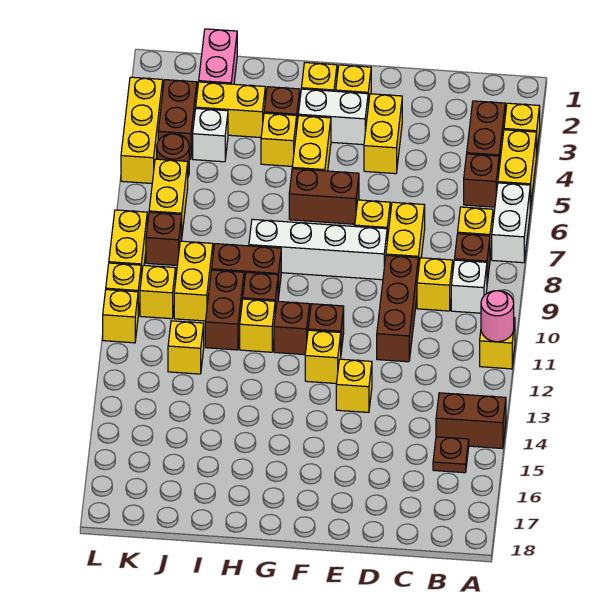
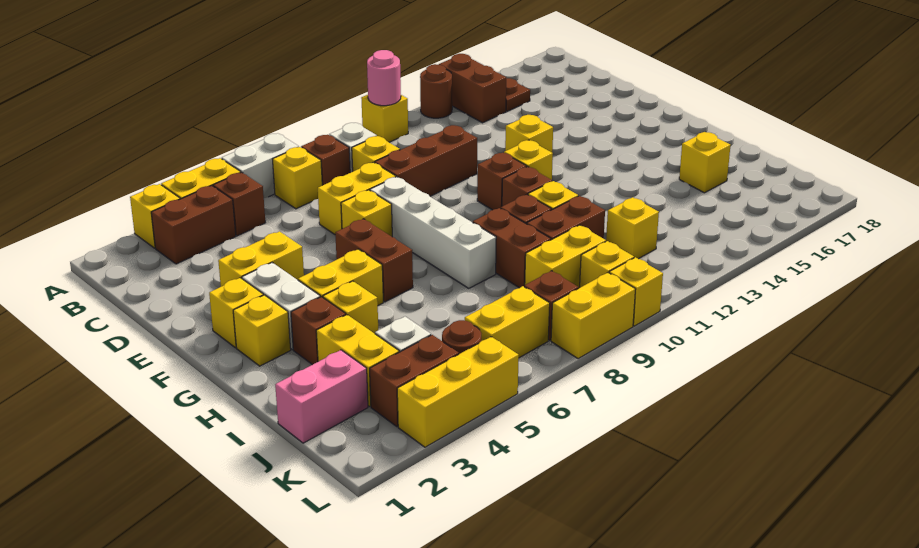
none -> brown 1x1 round brick [420,64,452,118]
yellow 1x1 brick [103,290,138,343] -> yellow 1x1 brick moved to [679,132,731,193]

